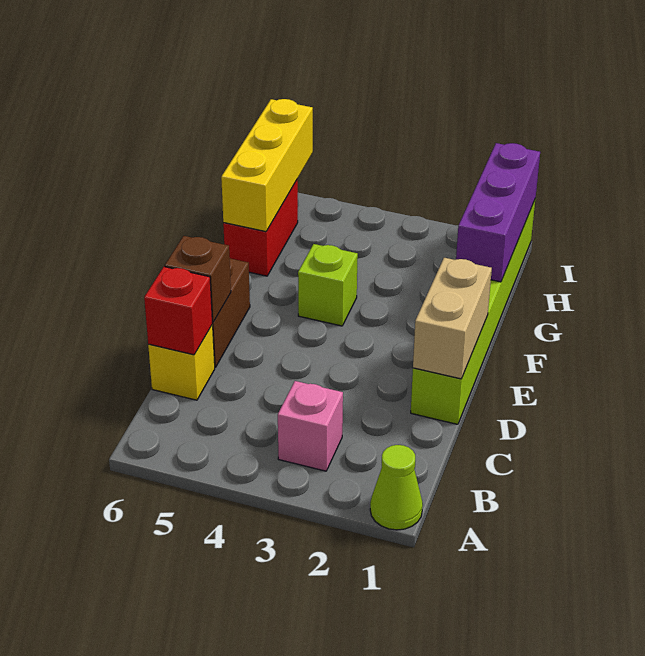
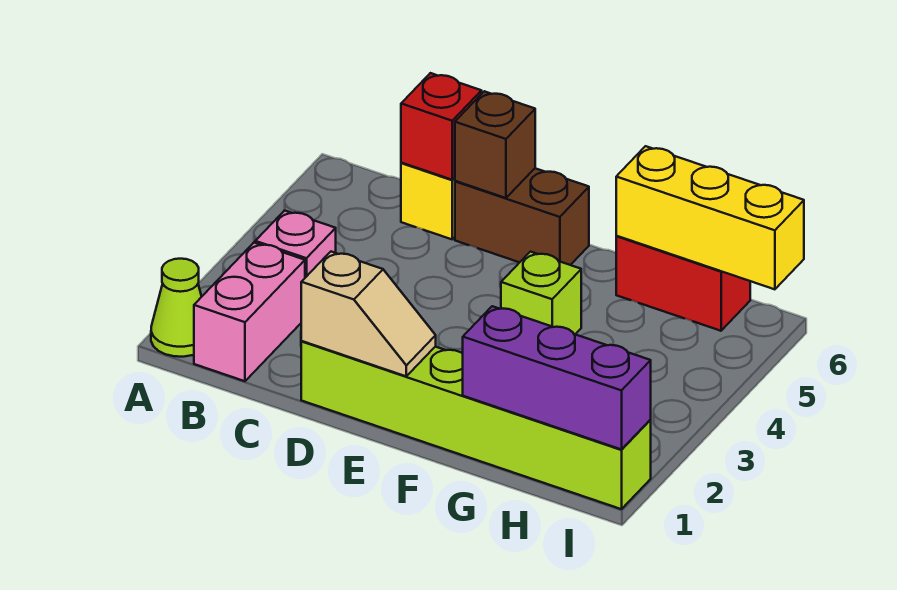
none -> pink 1x2 brick [194,243,305,381]
tan 1x2 brick [413,258,492,379] -> tan 1x2 slope [301,252,436,376]

